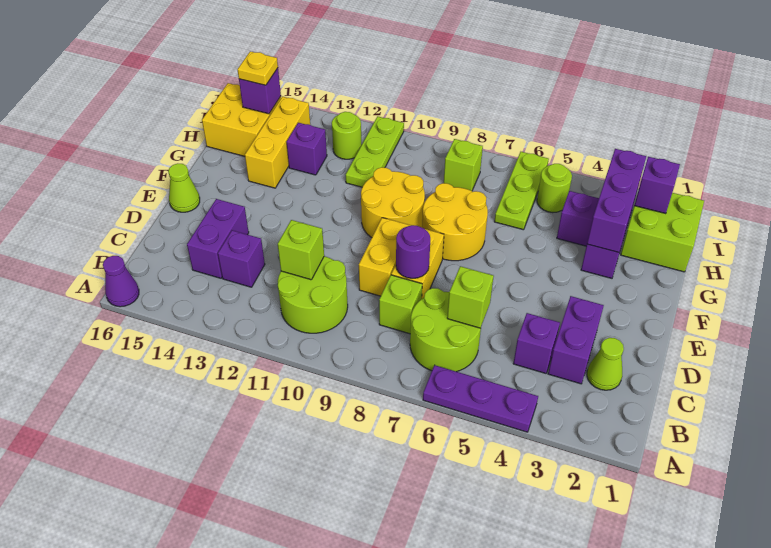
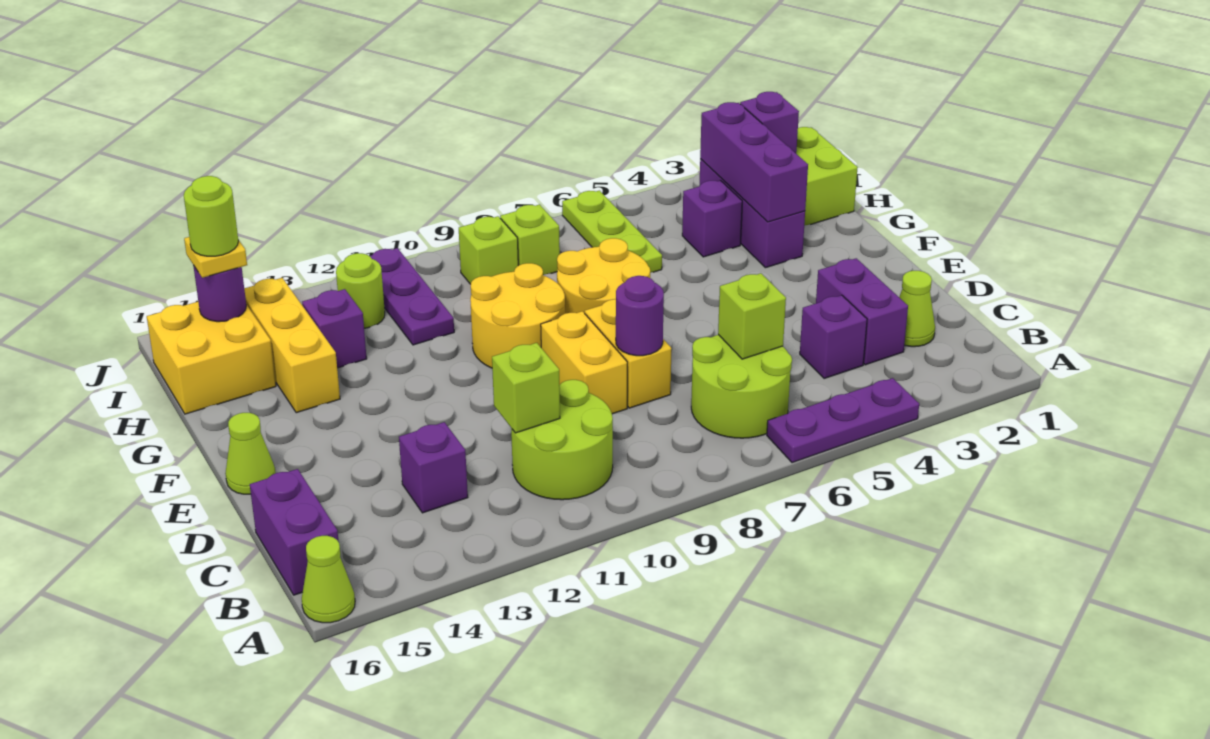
purple 1x1 cone [103,256,139,307] -> lime 1x1 cone [302,536,355,623]
lime 1x1 brick [379,275,422,334] -> lime 1x1 brick moved to [459,216,518,284]
purple 1x2 brick [187,199,249,278] -> purple 1x2 brick moved to [250,469,339,595]
lime 1x3 plate [346,116,404,187] -> purple 1x3 plate [370,248,454,345]
lime 1x1 round brick [537,164,572,213] -> lime 1x1 round brick moved to [184,176,238,256]
purple 1x1 brick [239,68,281,114] -> purple 1x1 round brick [193,265,246,322]

